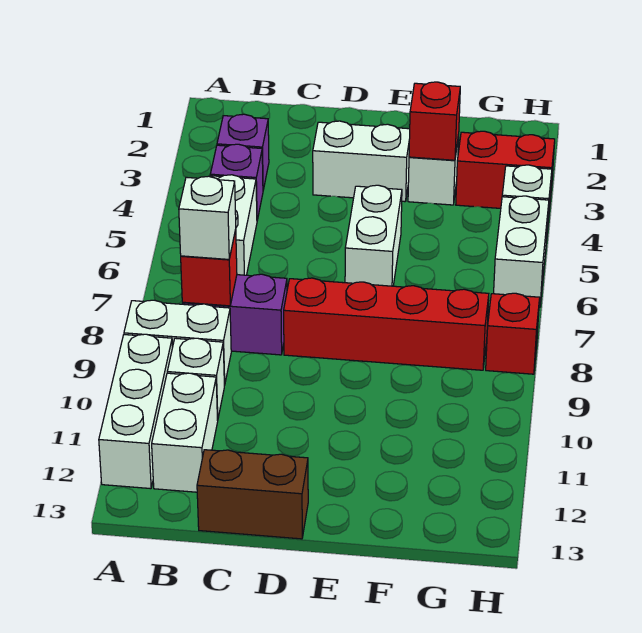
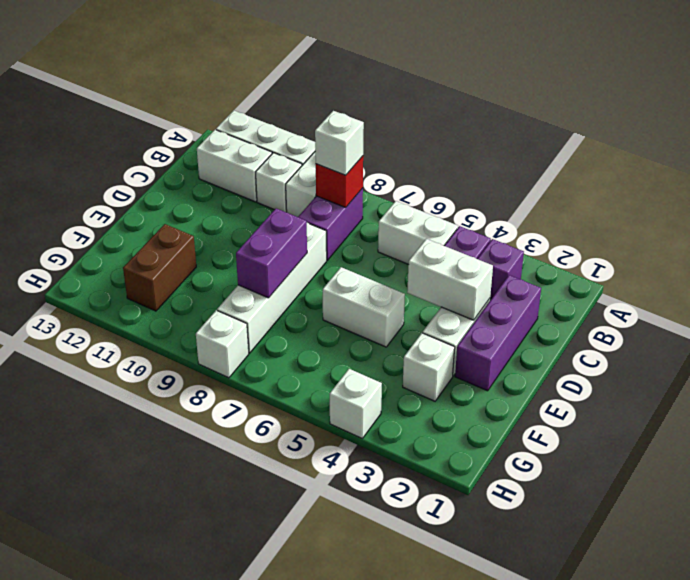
none -> purple 1x3 brick [455,275,541,391]
brown 1x2 brick [197,450,308,539] -> brown 1x2 brick moved to [123,224,196,311]
red 1x4 brick [284,278,489,370] -> white 1x4 brick [217,223,327,353]
none -> purple 1x2 brick [236,208,307,298]
red 1x1 brick [409,82,460,160] -> none
red 1x2 brick [456,131,555,208] -> none
white 1x2 brick [494,196,549,307] -> white 1x2 brick moved to [407,239,493,320]
red 1x1 brick [486,293,540,374] -> white 1x1 brick [196,310,249,378]

